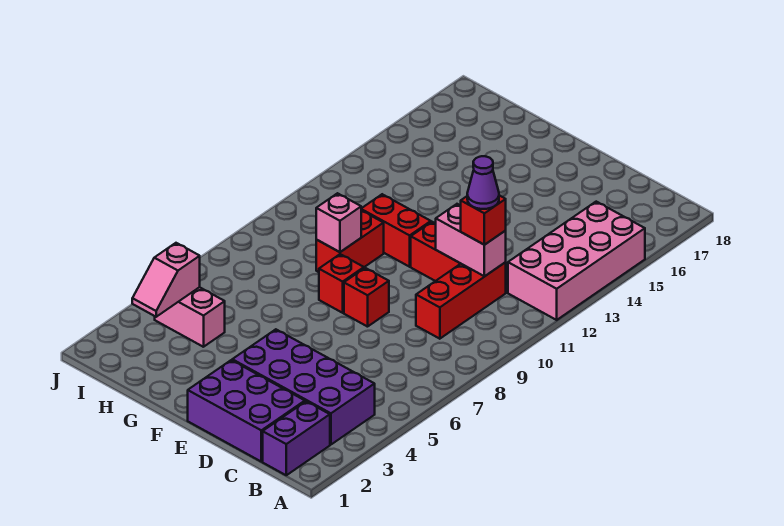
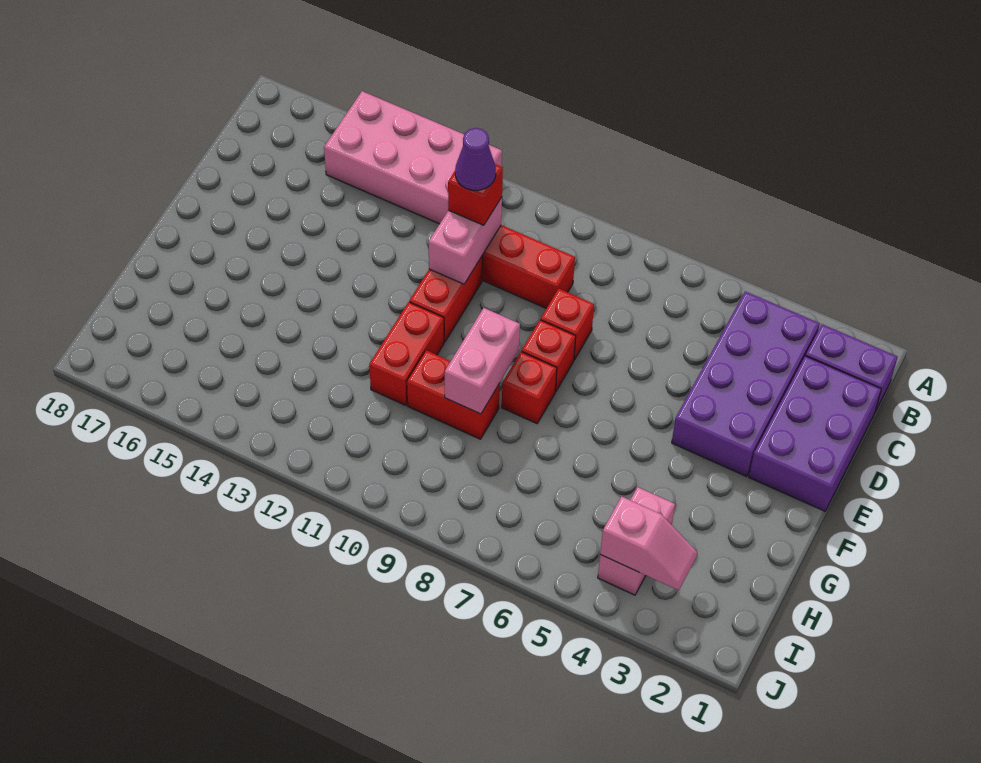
none -> red 1x1 brick [541,289,594,360]
pink 1x1 brick [316,193,361,252] -> pink 1x2 brick [445,308,520,414]

